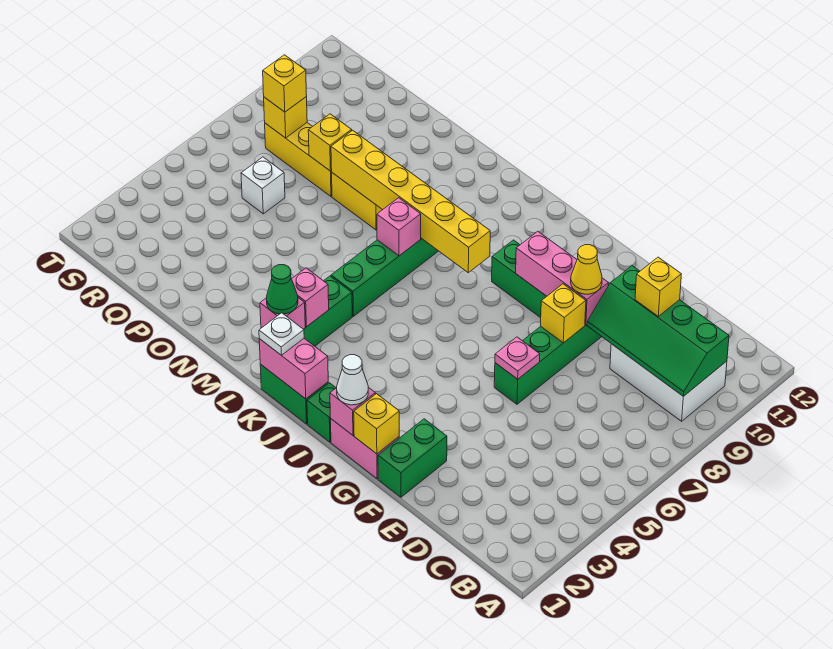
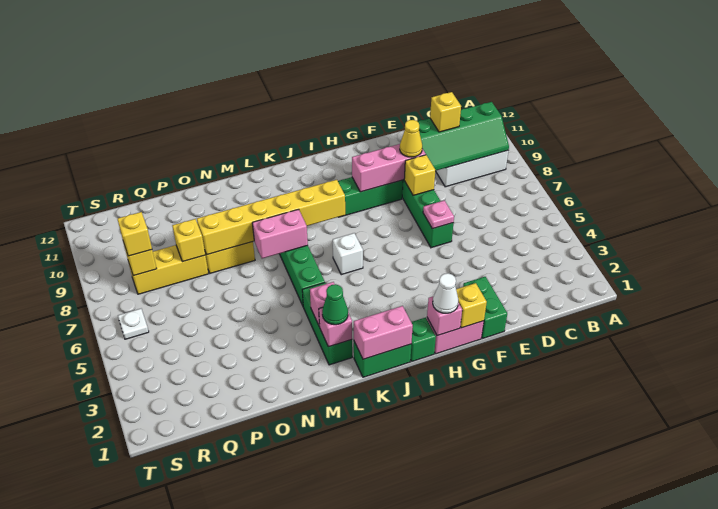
white 1x1 plate [259,313,304,355] -> white 1x1 plate moved to [118,309,149,339]
pink 1x1 brick [377,198,421,256] -> pink 1x2 brick [252,209,308,259]
white 1x1 brick [241,157,285,214] -> white 1x1 brick moved to [333,233,363,275]

